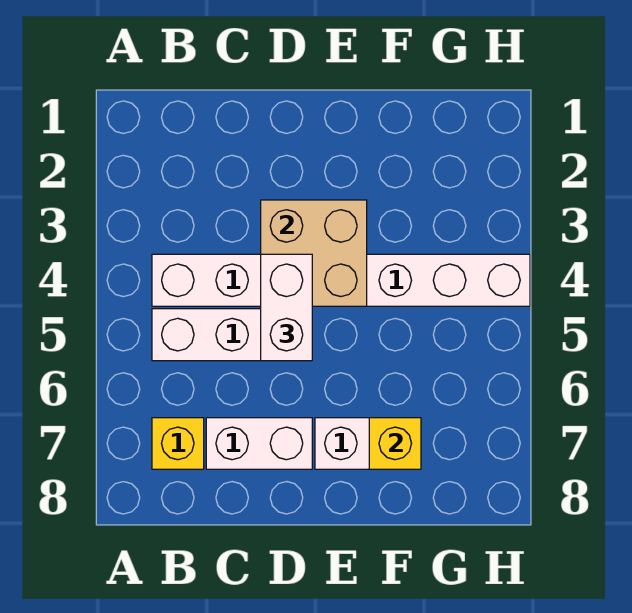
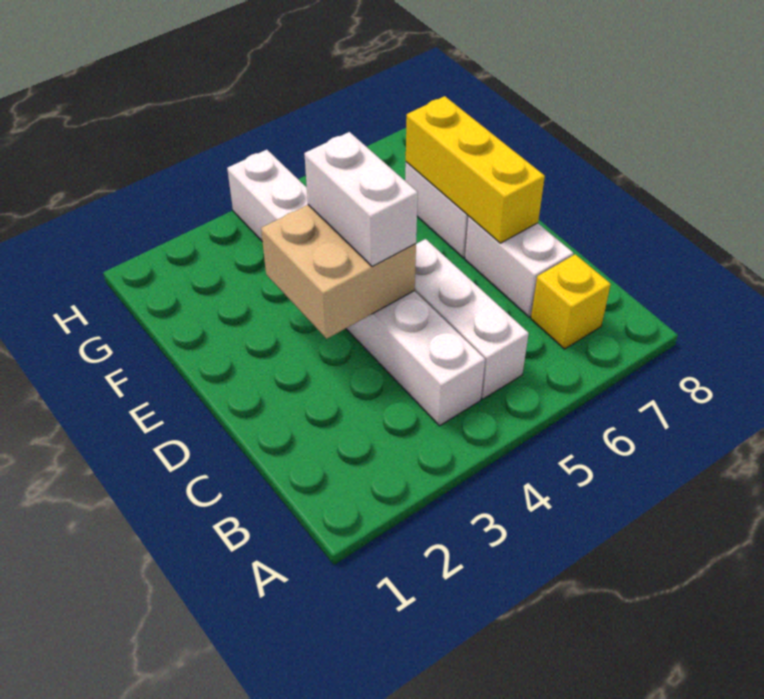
white 1x2 brick [261,254,312,361] -> white 1x2 brick turned to [304,132,418,267]
yellow 1x1 brick [369,418,421,469] -> yellow 1x3 brick [406,96,545,243]

